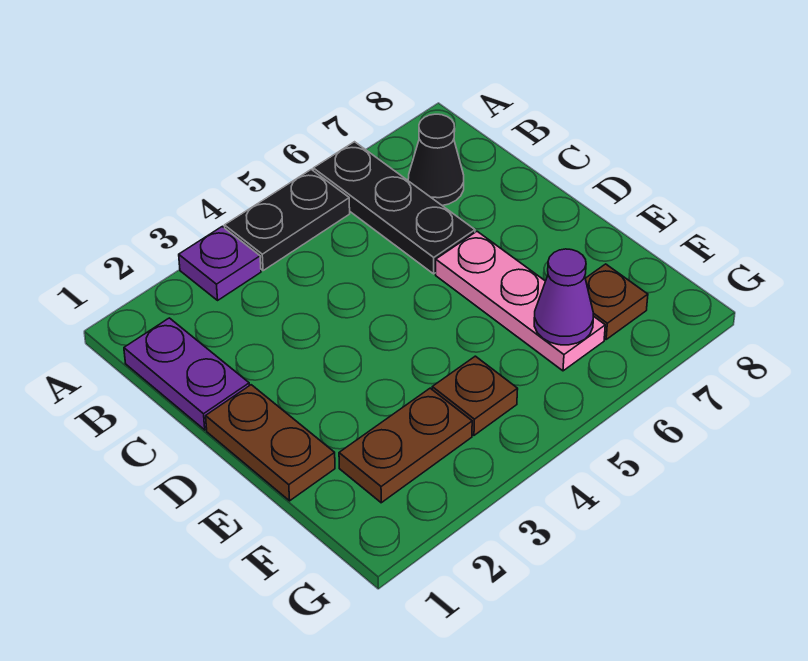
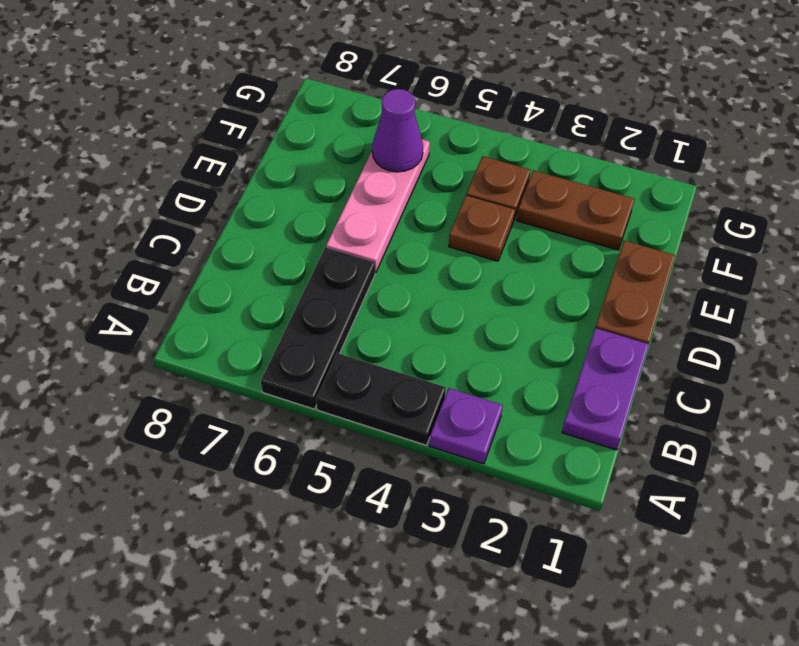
black 1x1 cone [408,114,464,206] -> none
brown 1x1 plate [585,264,648,339] -> brown 1x1 plate moved to [449,195,515,261]

